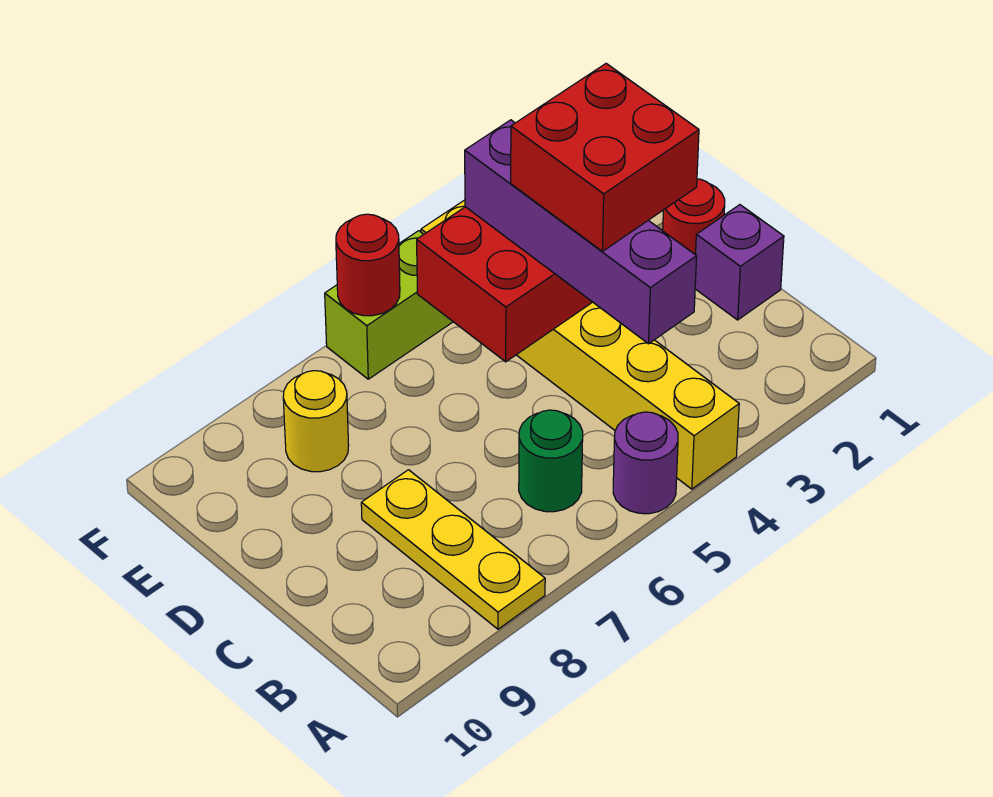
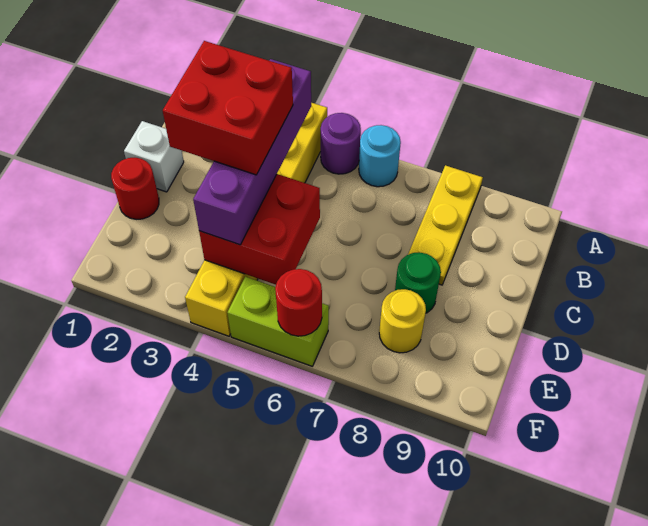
none -> cyan 1x1 round brick [359,125,401,187]
green 1x1 round brick [519,410,583,512] -> green 1x1 round brick moved to [395,252,441,313]
purple 1x1 brick [695,205,784,320] -> white 1x1 brick [124,121,184,192]

